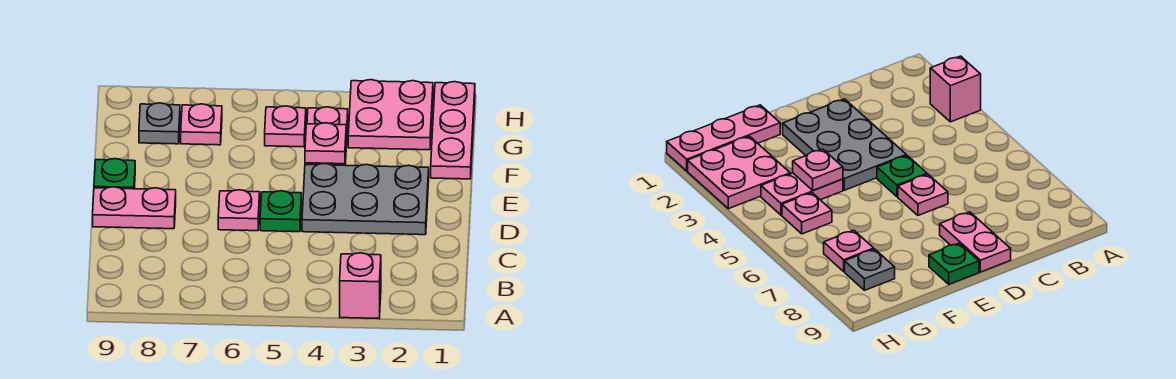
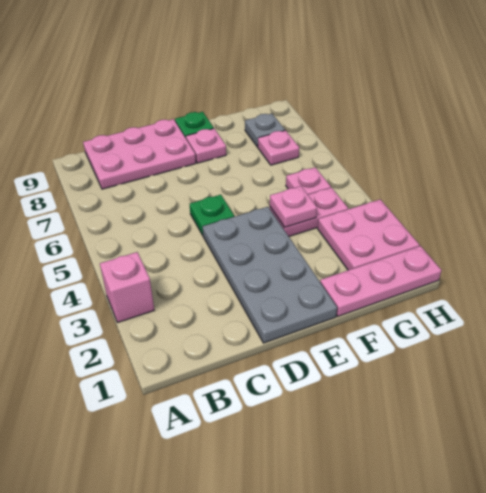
grey 2x3 plate [302,163,429,235] -> grey 2x4 plate [203,207,337,343]
pink 1x1 plate [218,190,260,231] -> pink 1x1 plate moved to [186,129,226,163]
pink 1x2 plate [93,187,176,229] -> pink 2x3 plate [83,119,196,189]

